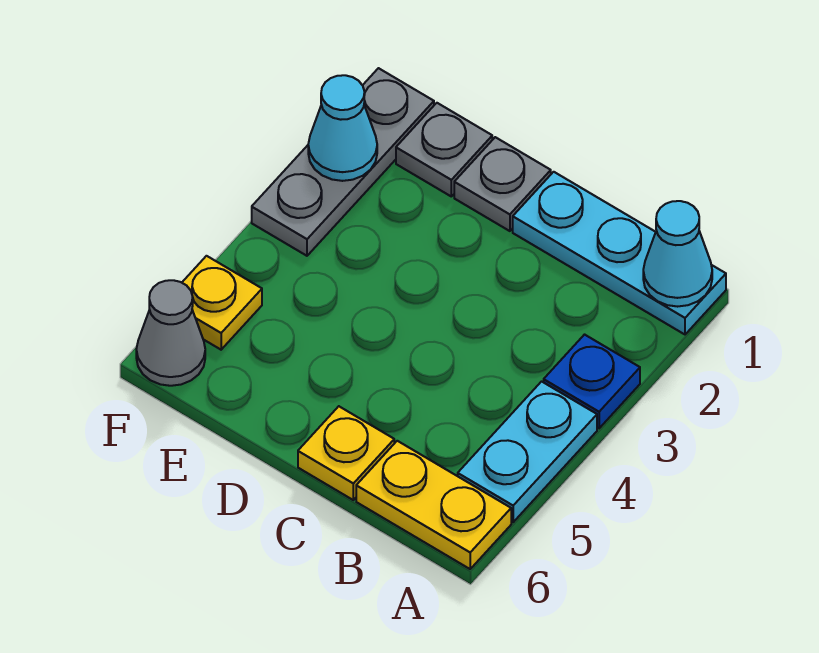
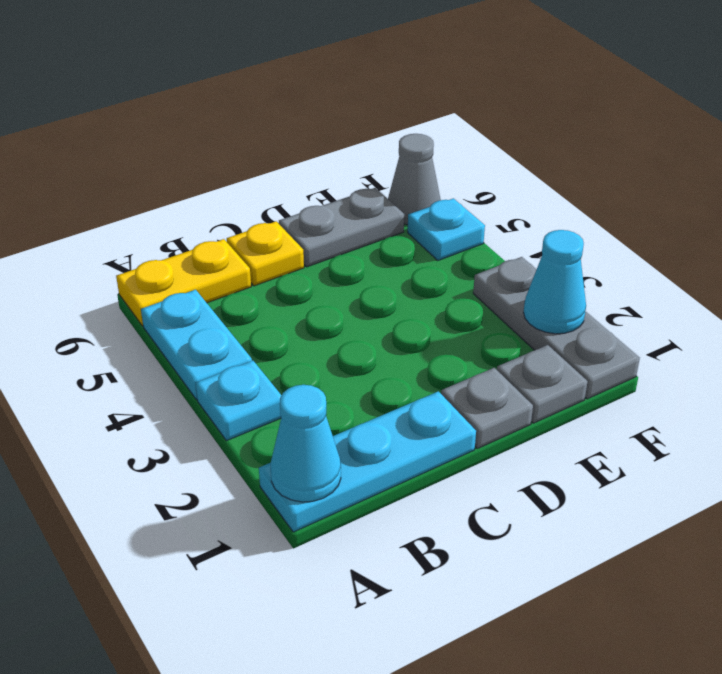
blue 1x1 plate [544,335,640,428] -> cyan 1x1 plate [196,361,282,441]
none -> grey 1x2 plate [279,188,404,267]
yellow 1x1 plate [182,256,262,350] -> cyan 1x1 plate [408,198,485,260]

